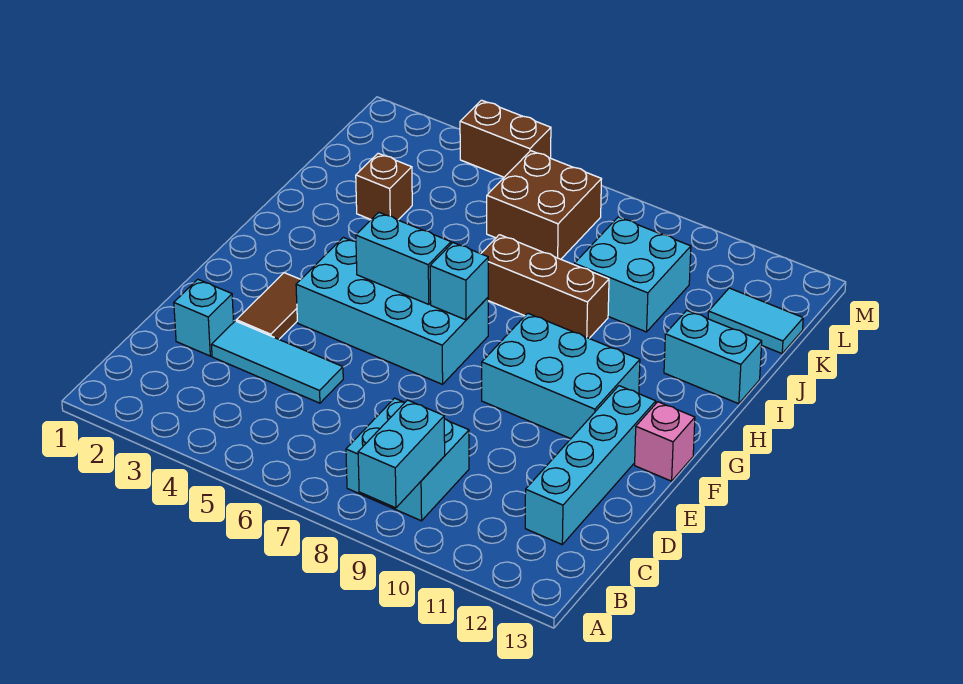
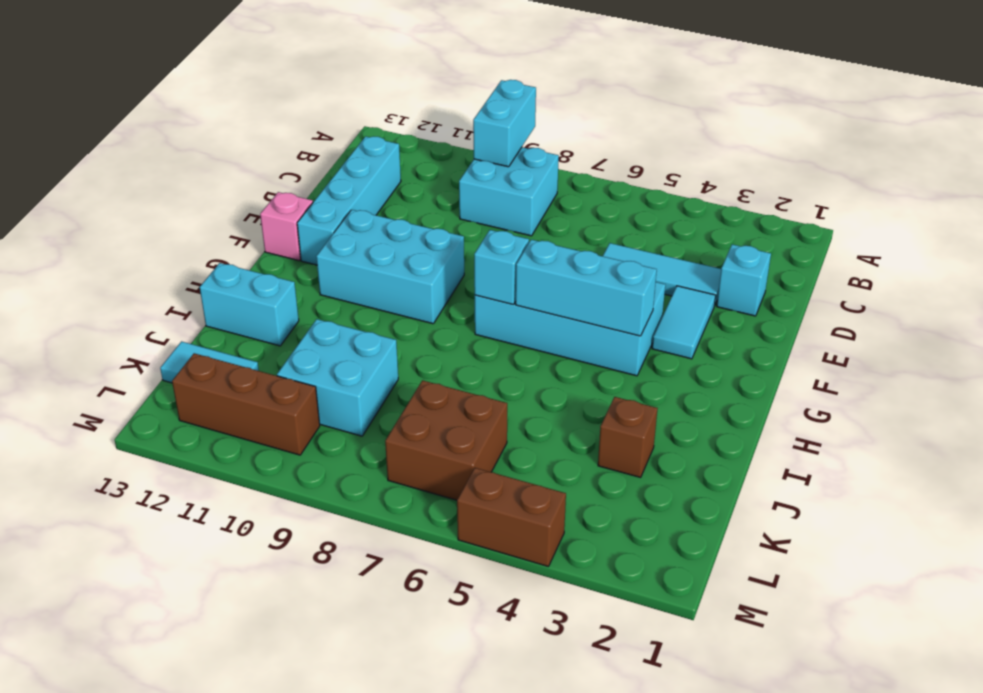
brown 1x2 tile [236,273,301,339] -> cyan 1x2 tile [652,286,716,359]
cyan 1x2 brick [356,213,451,304] -> cyan 1x3 brick [516,240,657,336]
brown 1x3 brick [481,235,609,338] -> brown 1x3 brick moved to [172,353,320,455]

